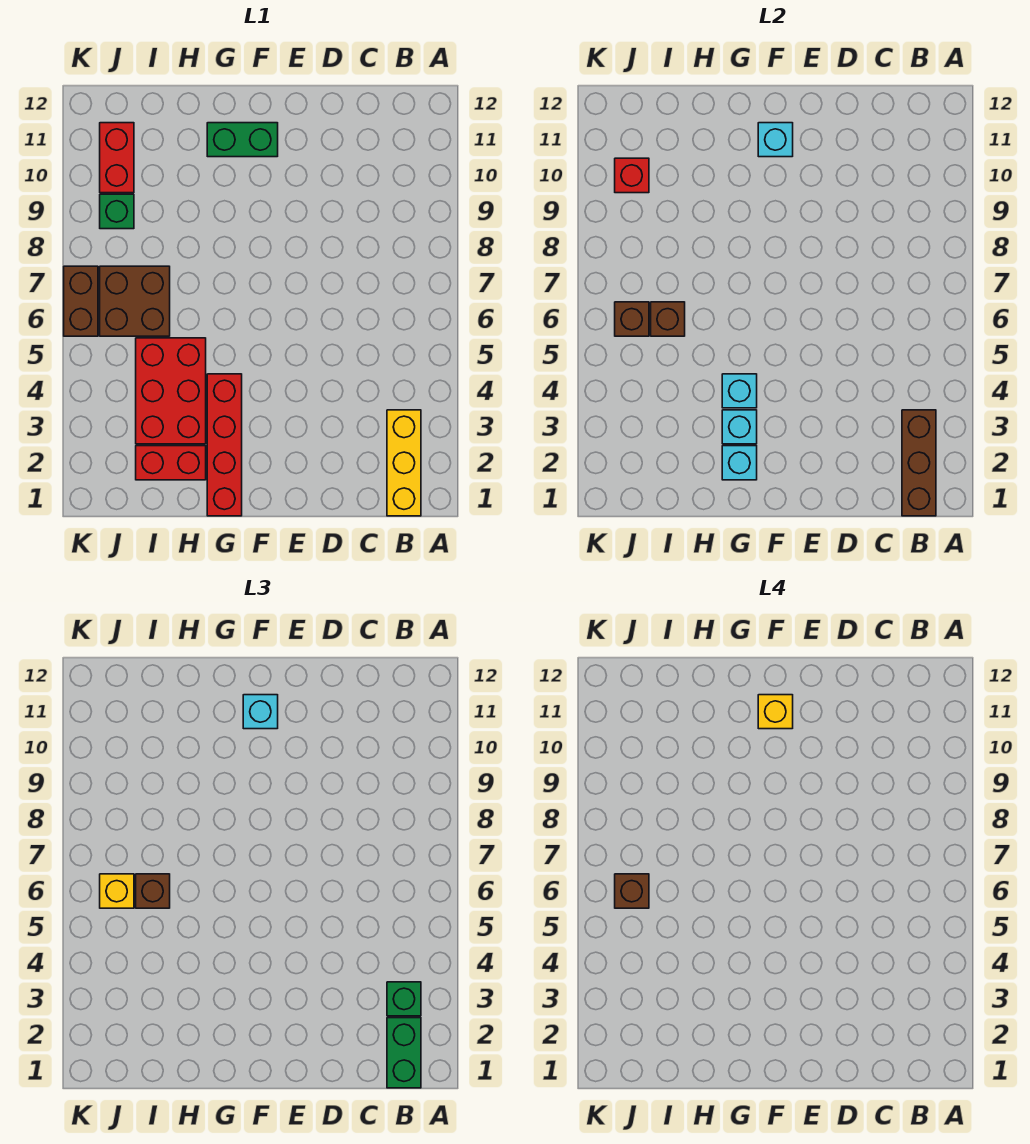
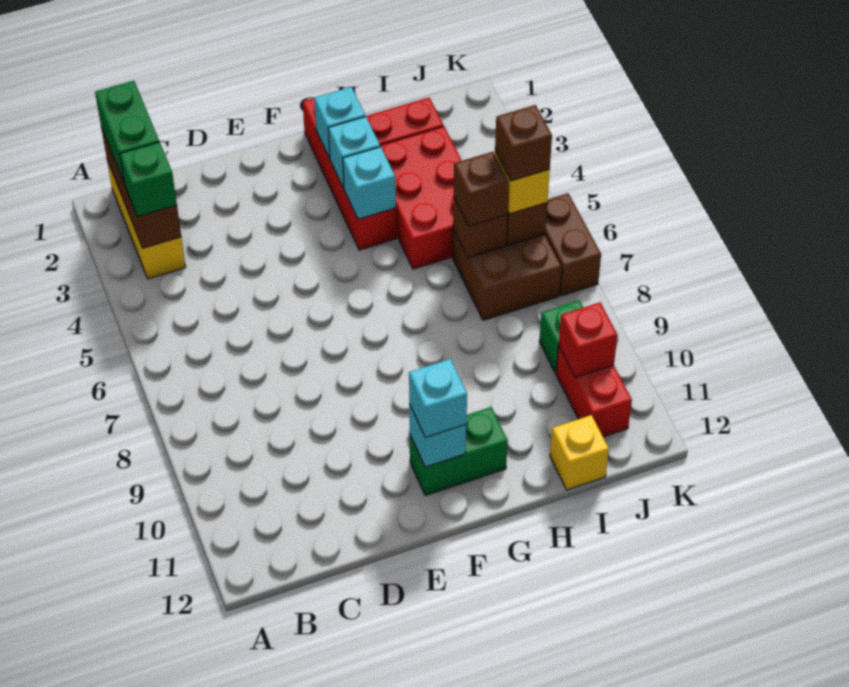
yellow 1x1 brick [758,695,793,729] -> yellow 1x1 brick moved to [550,415,609,490]

